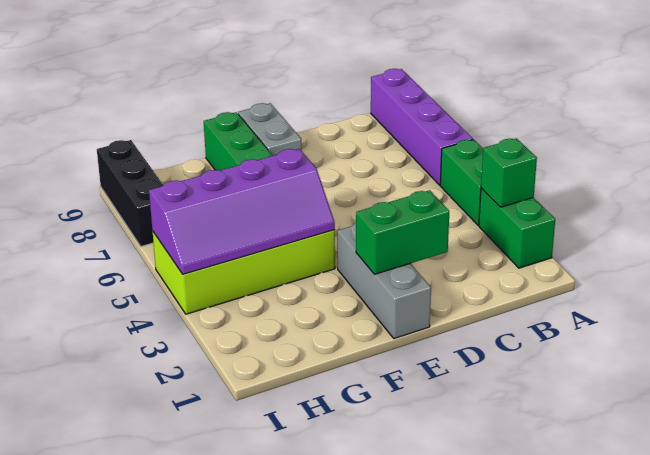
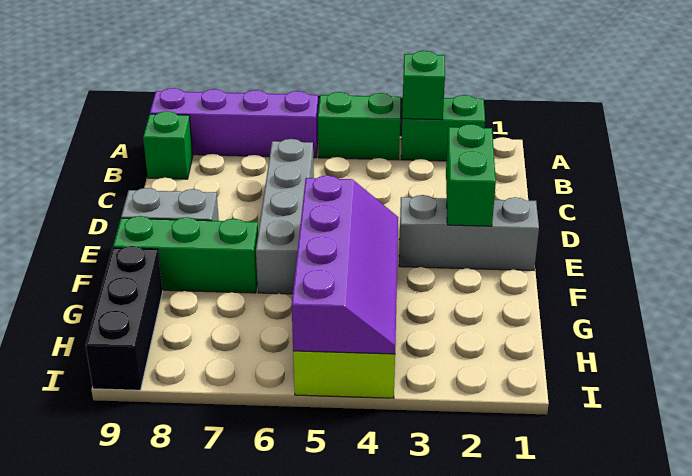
none -> green 1x1 brick [143,111,193,179]
none -> grey 1x4 brick [256,139,314,294]
black 1x3 brick [97,140,163,246] -> black 1x3 brick turned to [86,246,163,390]

